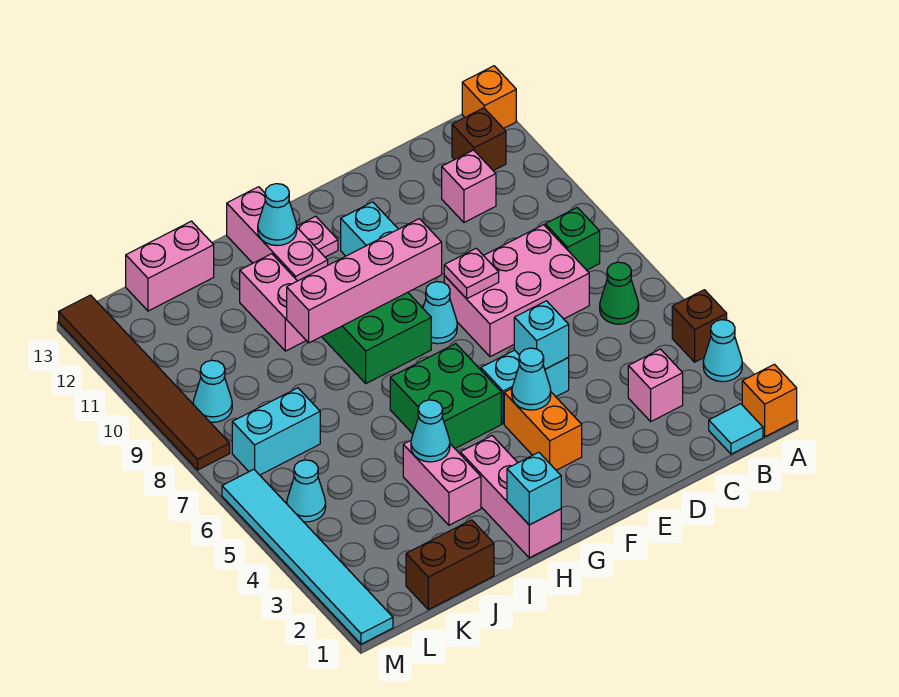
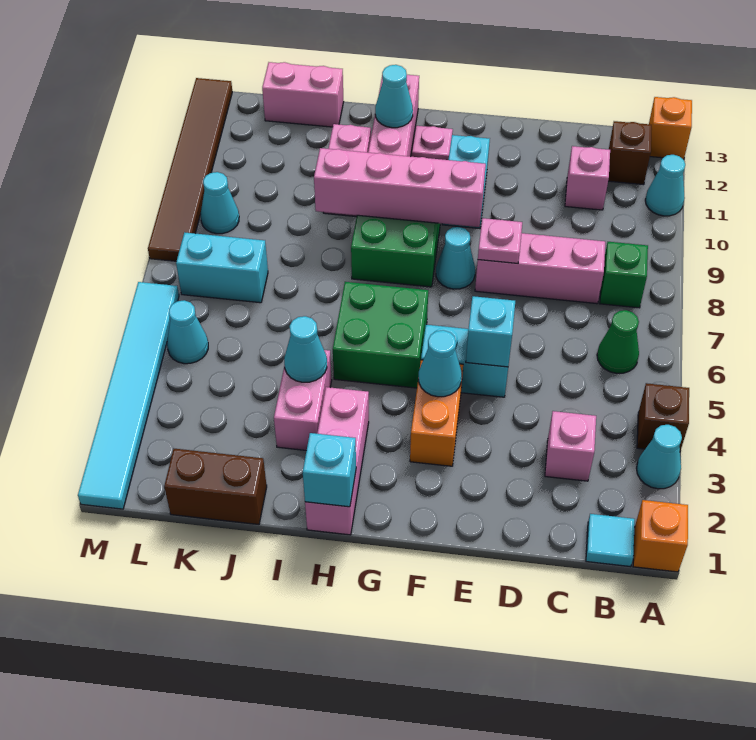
none -> cyan 1x1 cone [645,155,685,216]
pink 2x3 brick [444,225,589,357] -> pink 1x3 brick [475,233,605,304]

